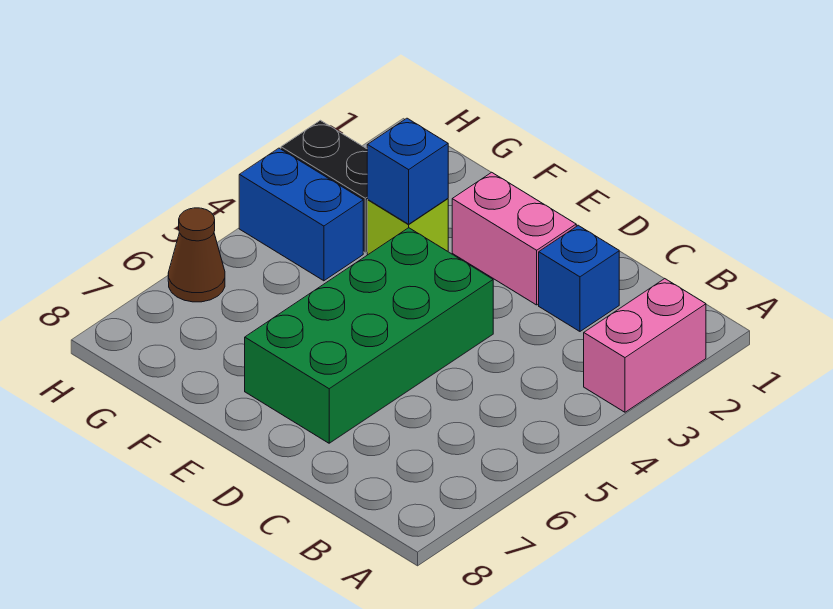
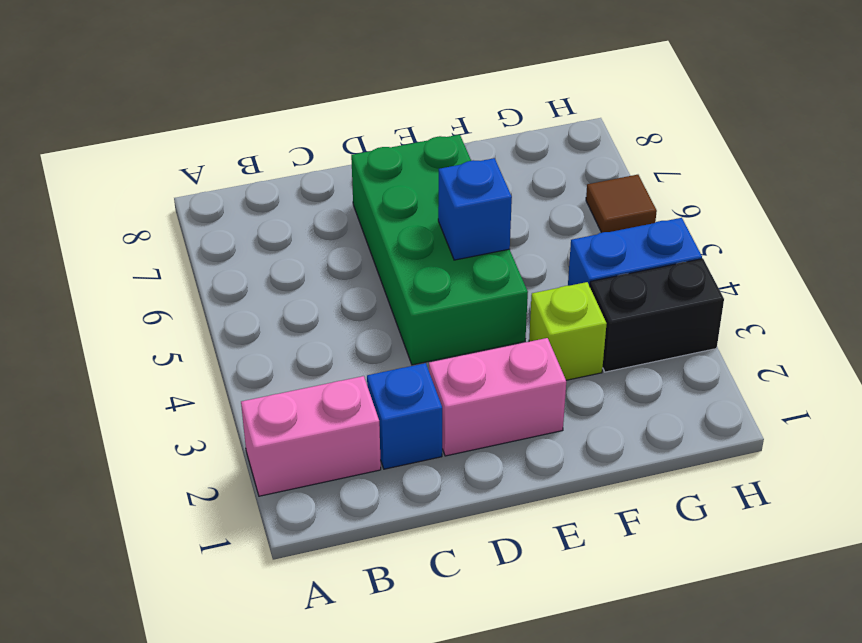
pink 1x2 brick [584,279,706,412] -> pink 1x2 brick turned to [241,376,381,496]
blue 1x1 brick [367,118,448,224] -> blue 1x1 brick moved to [438,158,512,260]
brown 1x1 cone [168,208,225,302] -> brown 1x1 tile [586,175,657,233]

